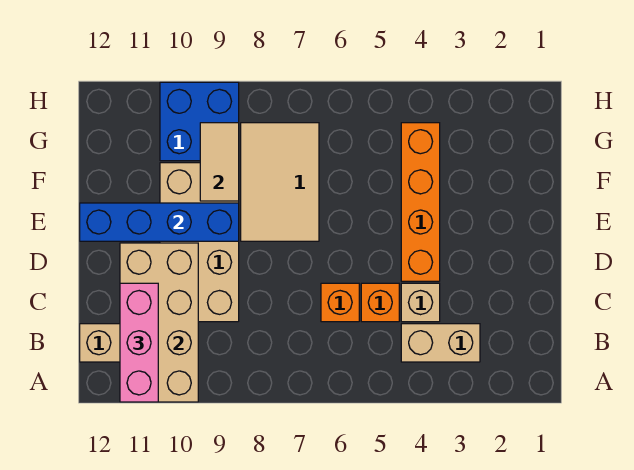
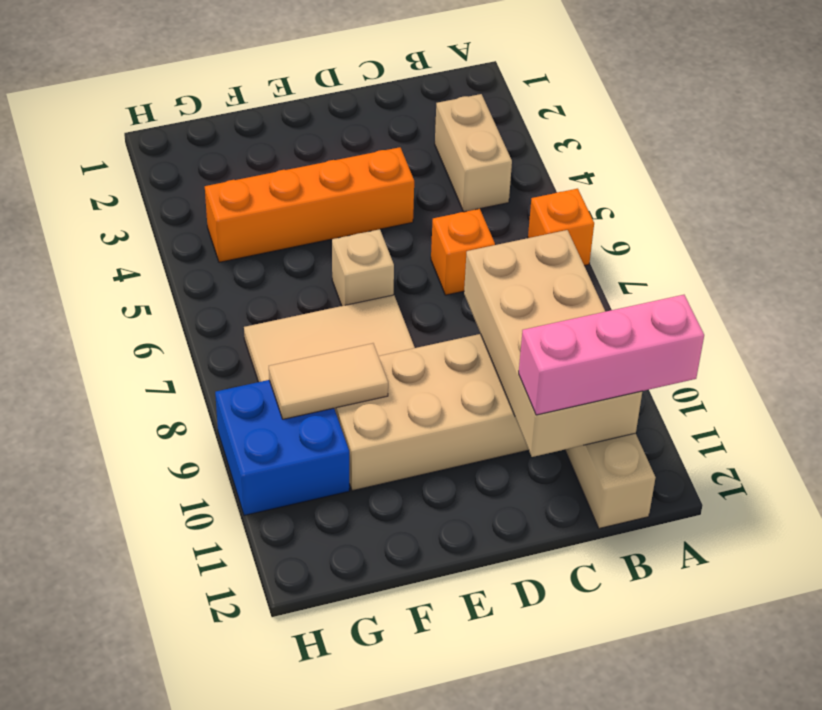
tan 2x4 brick [120,243,198,402] -> tan 2x4 brick turned to [464,230,642,457]
tan 1x1 brick [401,283,440,322] -> tan 1x1 brick moved to [332,229,394,306]
orange 1x1 brick [361,283,399,322] -> orange 1x1 brick moved to [528,189,594,266]
blue 1x4 brick [80,203,239,241] -> none

